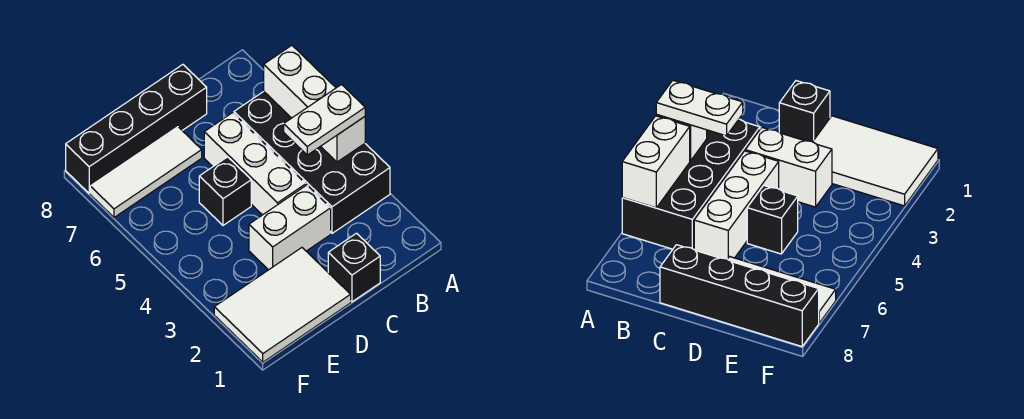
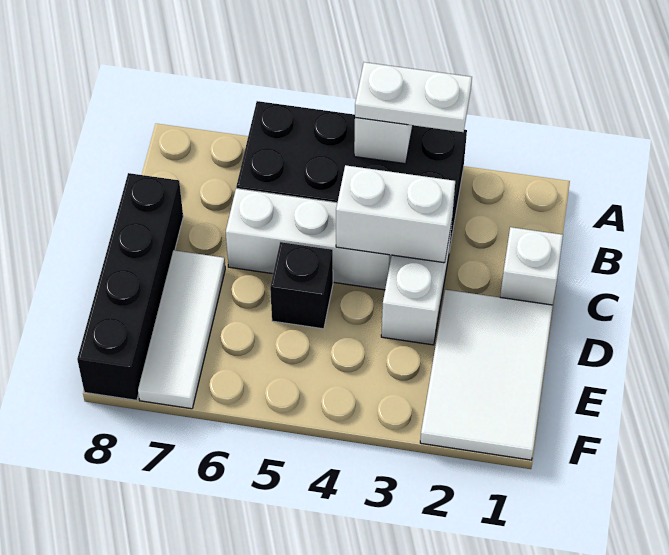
white 1x2 plate [284,85,365,155] -> white 1x2 plate turned to [355,62,472,132]
white 1x2 brick [264,45,336,118] -> white 1x2 brick moved to [336,165,455,263]
black 1x1 brick [328,233,380,302] -> white 1x1 brick [500,227,563,305]

